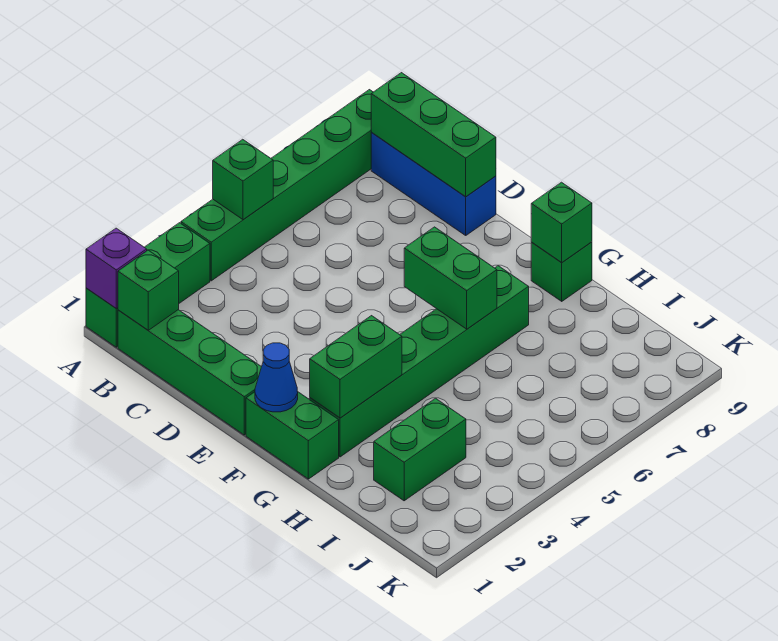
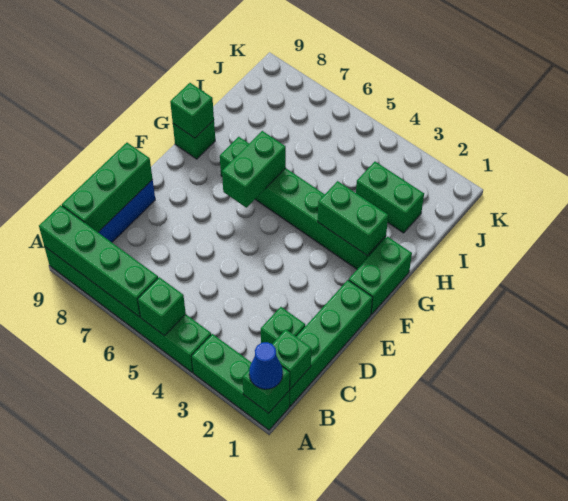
purple 1x1 brick [86,228,147,308] -> green 1x1 brick [242,367,290,413]
none -> green 1x4 brick [39,205,158,317]
none -> green 1x1 brick [261,307,305,344]
blue 1x1 cone [255,343,298,412] -> blue 1x1 cone moved to [249,342,283,389]

